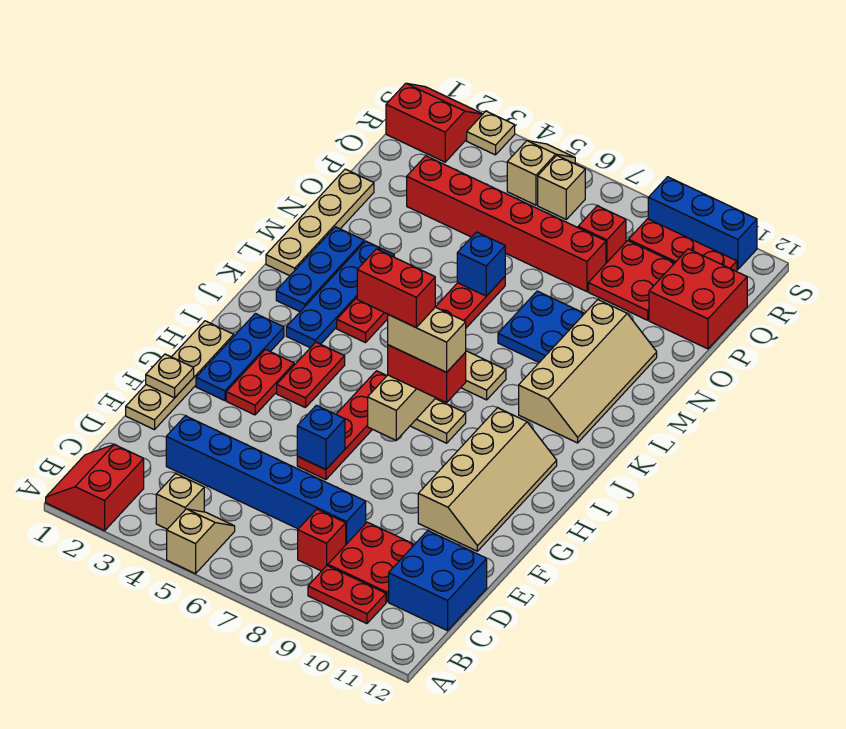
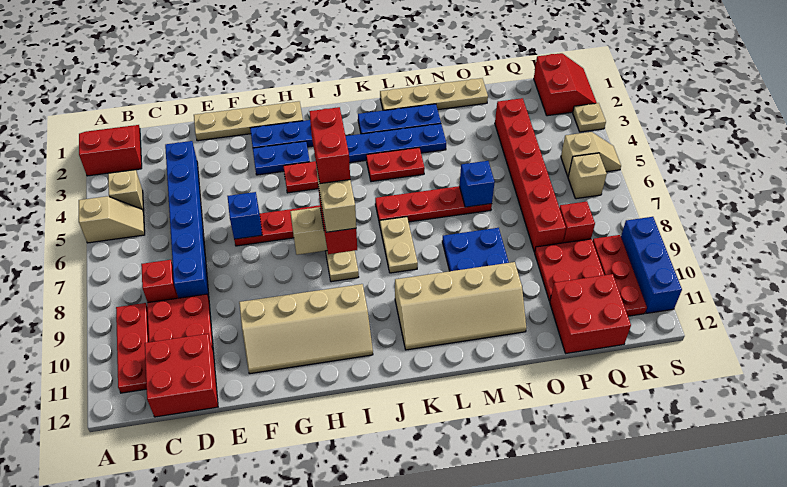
red 1x2 plate [308,566,386,624] -> red 1x3 plate [116,303,149,393]
blue 2x2 brick [389,531,487,631] -> red 2x2 brick [145,334,218,417]
tan 1x1 plate [146,354,194,398] -> none
red 1x2 plate [226,350,294,415] -> blue 1x2 plate [253,141,310,175]

